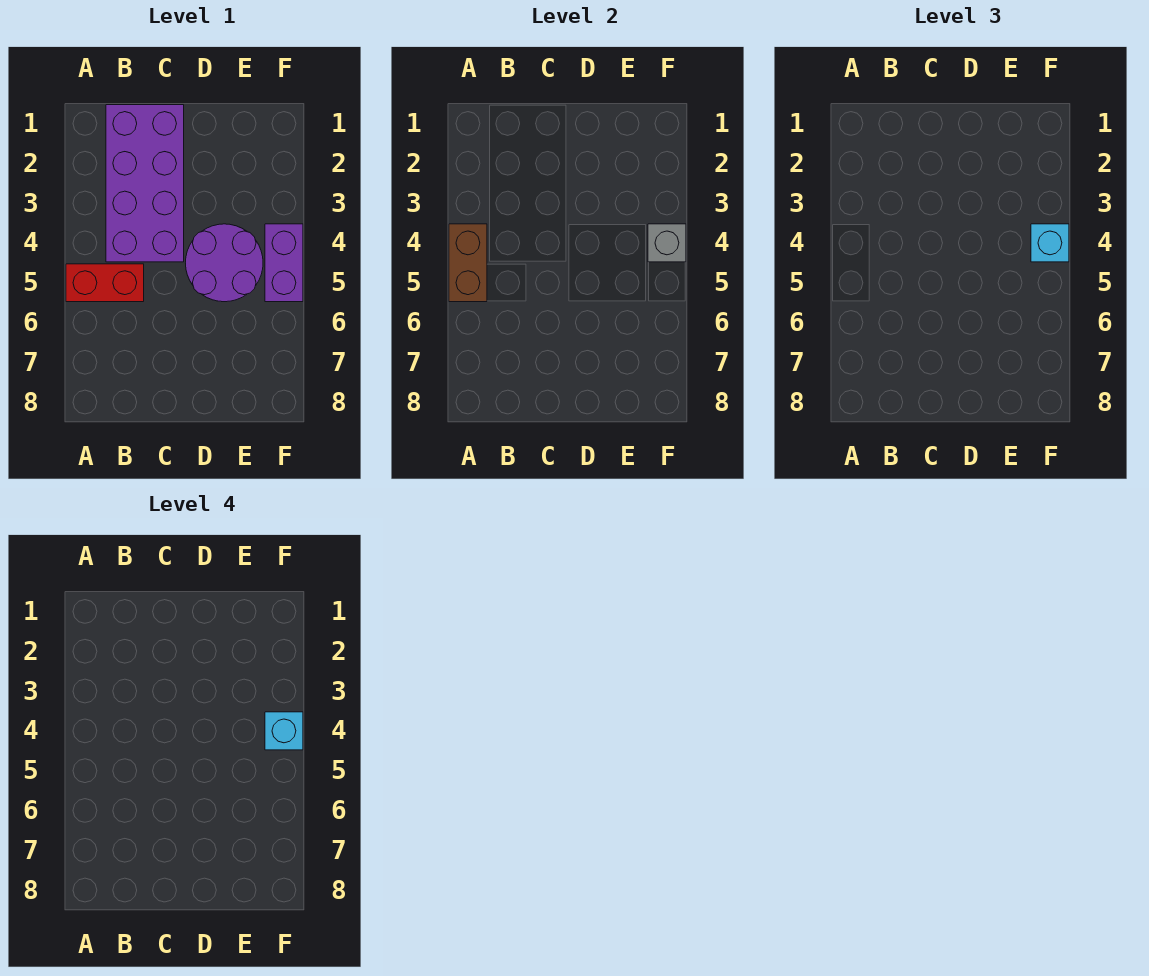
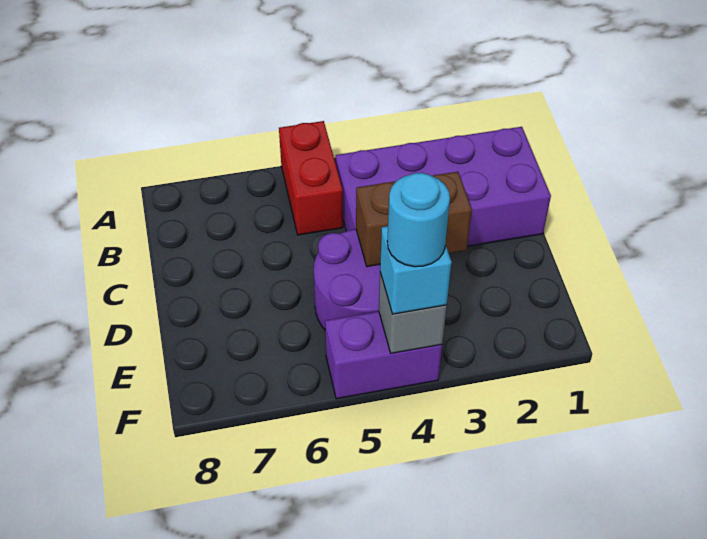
brown 1x2 brick [449,224,487,302] -> brown 1x2 brick moved to [356,172,472,267]
cyan 1x1 brick [265,712,303,750] -> cyan 1x1 round brick [387,173,450,267]

